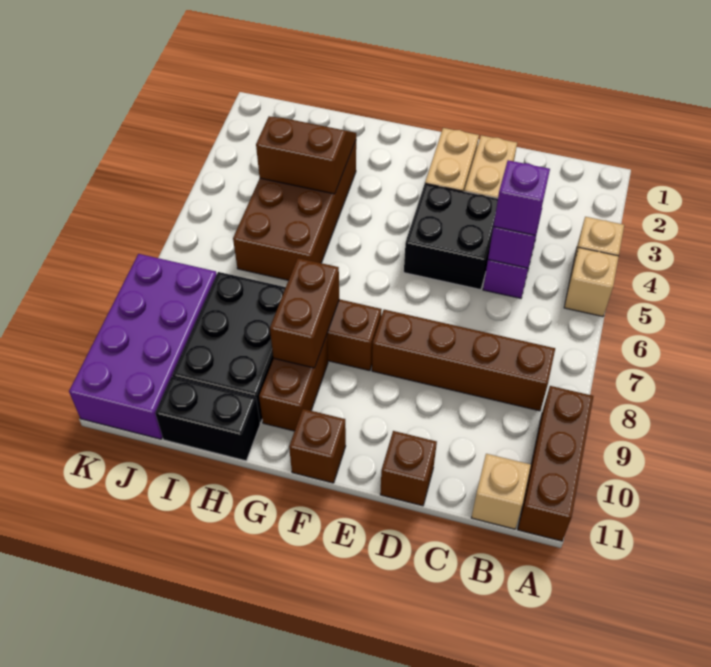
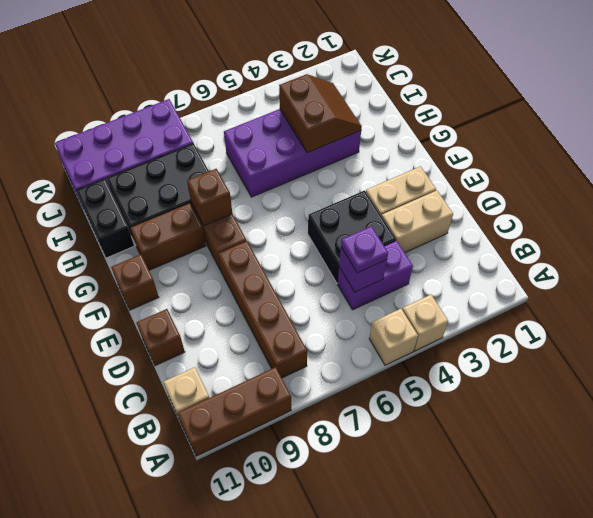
purple 1x1 brick [493,160,550,235] -> purple 1x1 plate [341,226,388,273]
brown 1x2 brick [270,258,339,368] -> brown 1x1 brick [187,169,232,226]
brown 2x4 brick [233,141,356,280] -> purple 2x4 brick [224,109,361,197]

